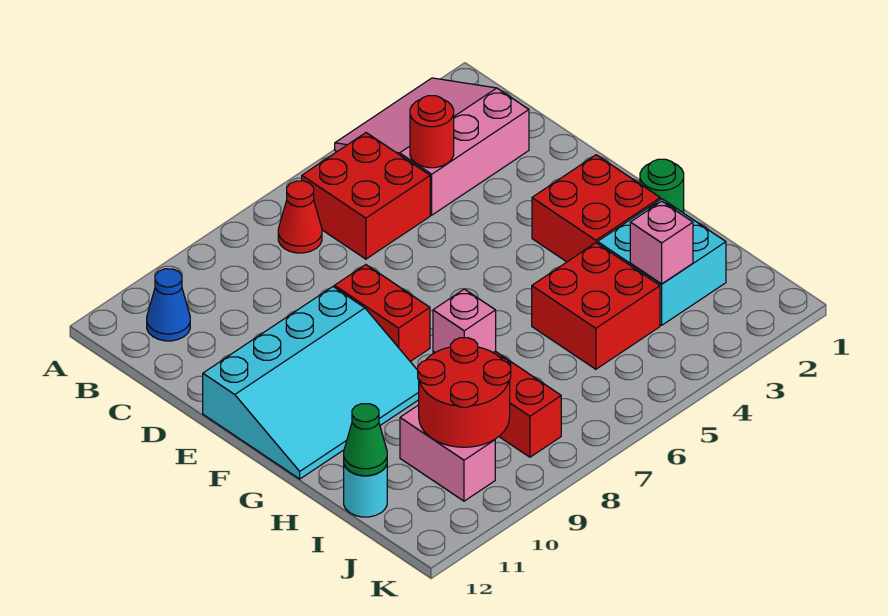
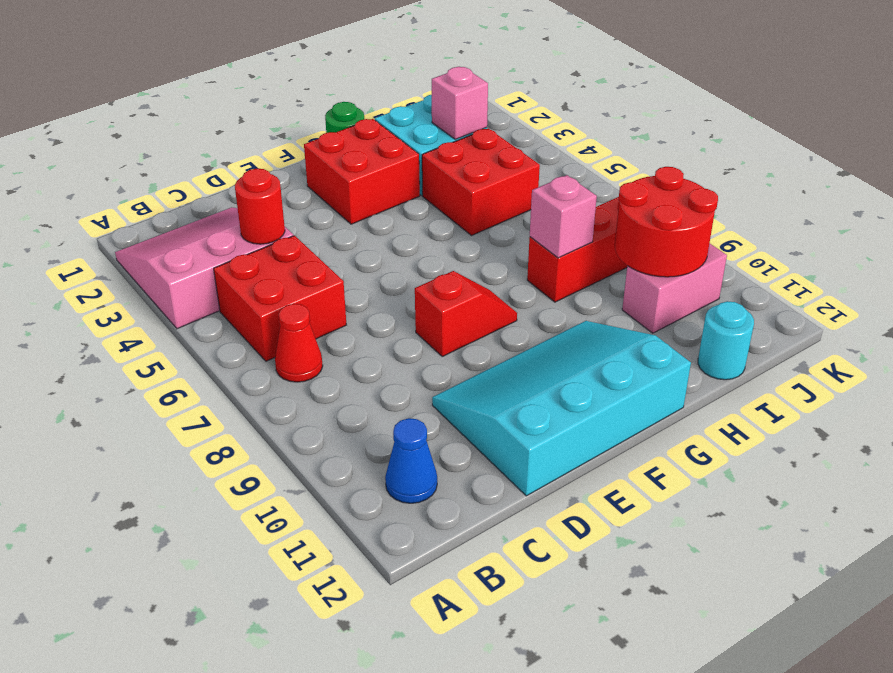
pink 3x3 slope [335,78,529,215] -> pink 3x3 slope turned to [115,207,293,329]
red 1x2 brick [334,265,430,361] -> red 1x2 slope [415,271,517,356]
cyan 3x4 slope [203,287,419,479] -> cyan 3x4 slope turned to [432,321,691,496]
green 1x1 cone [344,404,387,476] -> none

